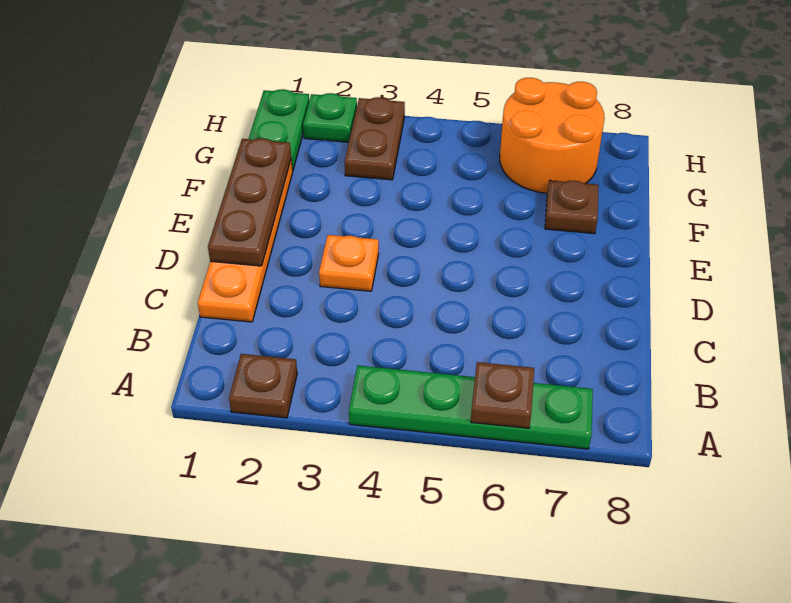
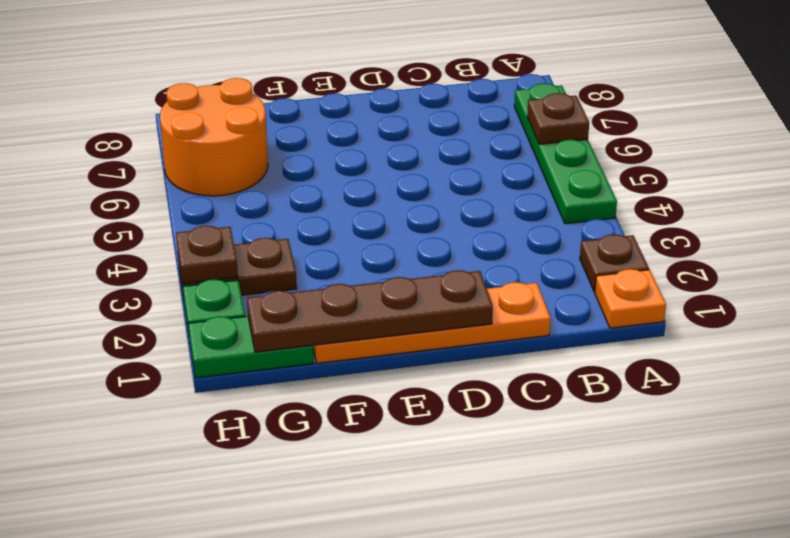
brown 1x3 plate [208,138,291,266] -> brown 1x4 plate [247,270,493,352]
orange 1x1 plate [319,235,379,291] -> orange 1x1 plate moved to [595,269,666,328]
brown 1x1 plate [545,180,599,234] -> brown 1x1 plate moved to [176,226,238,284]

